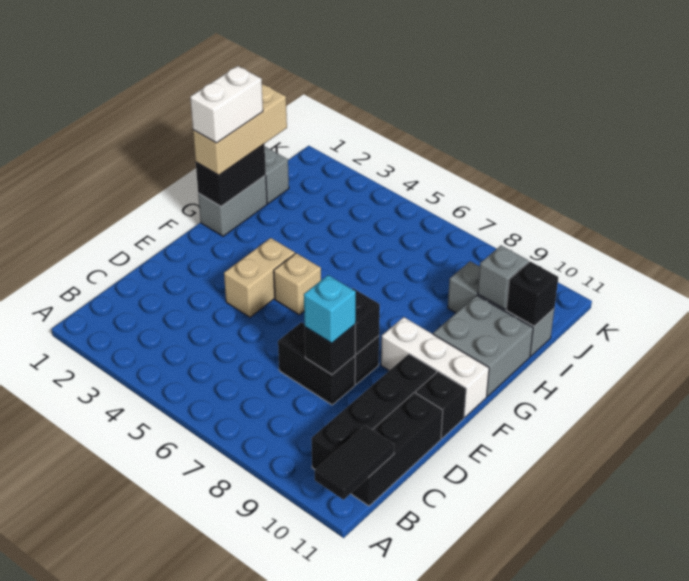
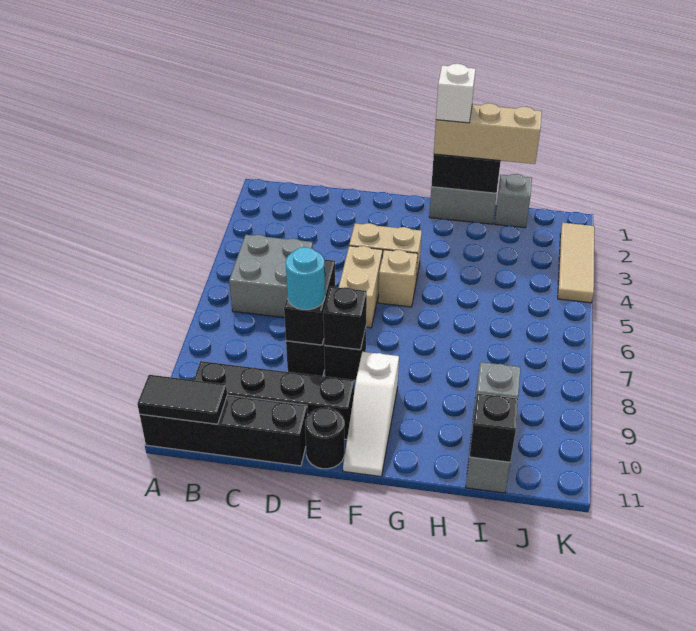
black 1x3 brick [351,393,443,506] -> black 1x4 brick [140,395,308,466]
black 1x1 brick [305,324,356,375] -> black 1x2 brick [284,259,335,345]
cyan 1x1 brick [304,275,356,343] -> cyan 1x1 round brick [286,247,325,310]
none -> tan 1x2 brick [339,246,382,328]
black 1x1 brick [415,372,466,439] -> black 1x1 round brick [305,408,344,469]
white 1x3 brick [381,317,489,417] -> white 1x3 slope [343,352,399,477]
white 1x2 brick [190,66,263,143] -> white 1x1 brick [436,64,475,123]
grey 2x2 brick [433,295,533,397] -> grey 2x2 brick moved to [229,235,313,318]
none -> tan 1x3 tile [558,223,594,303]

